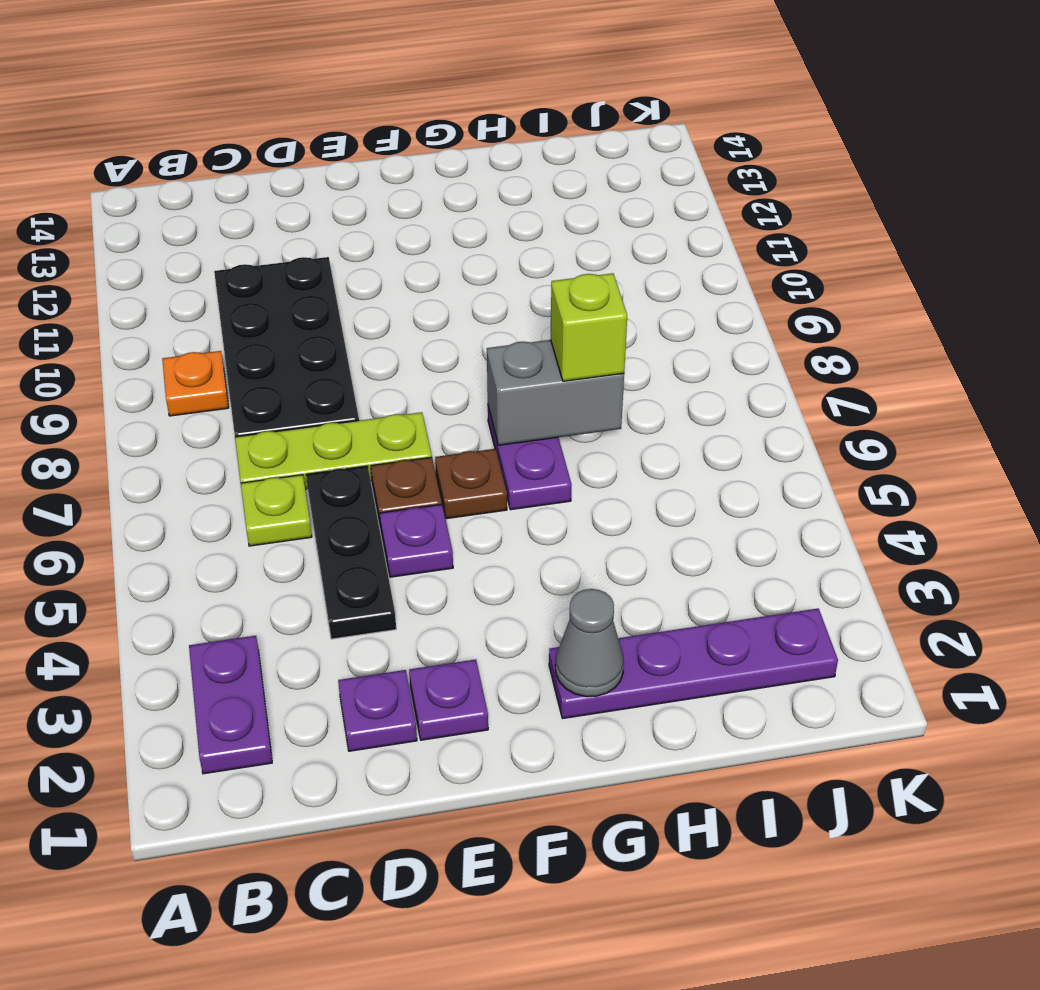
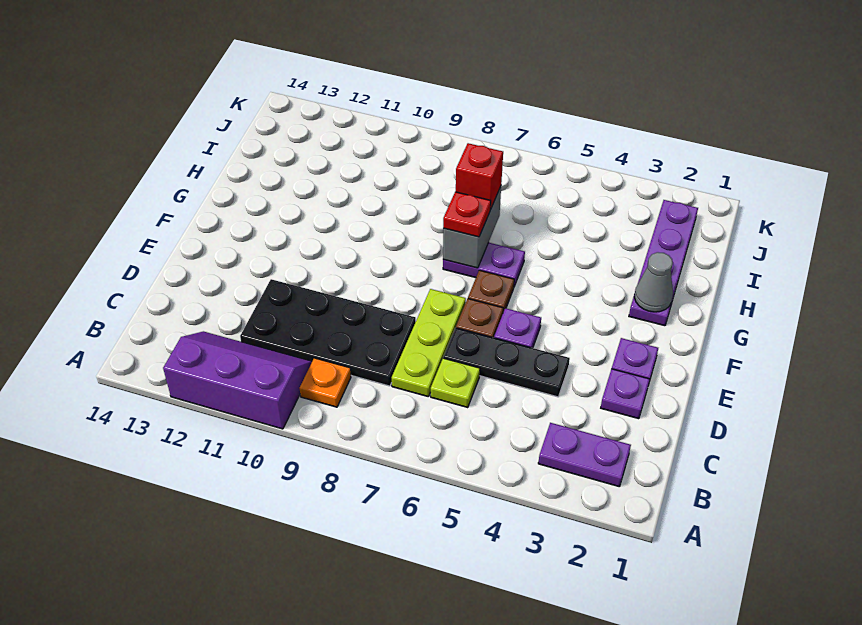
none -> purple 2x3 slope [163,331,312,429]
none -> red 1x1 plate [443,192,491,237]
lime 1x1 brick [551,273,627,381] -> red 1x1 brick [456,143,503,209]

